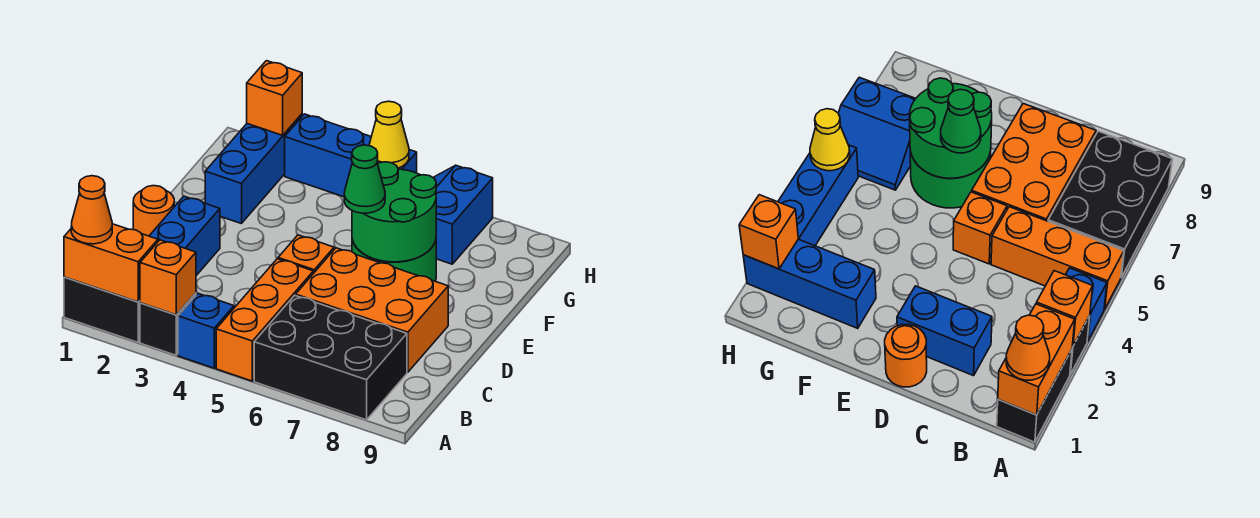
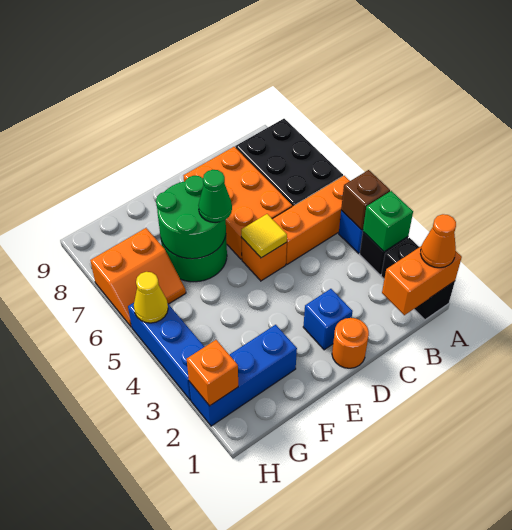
orange 1x2 brick [64,224,158,302] -> orange 1x2 brick turned to [382,246,462,315]
orange 1x1 brick [140,240,196,315] -> green 1x1 brick [363,191,413,252]
none -> brown 1x1 brick [341,170,390,230]
blue 1x2 brick [149,196,220,276] -> blue 1x1 brick [303,289,353,350]
none -> yellow 1x1 tile [241,214,287,258]
blue 2x2 slope [433,165,493,264] -> orange 2x2 slope [90,228,186,327]

